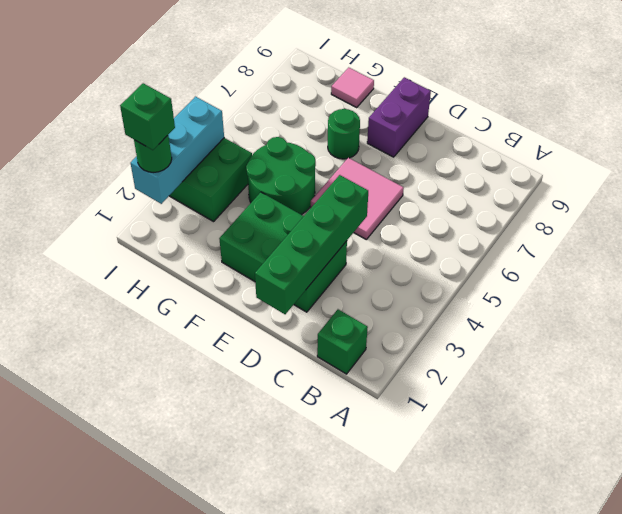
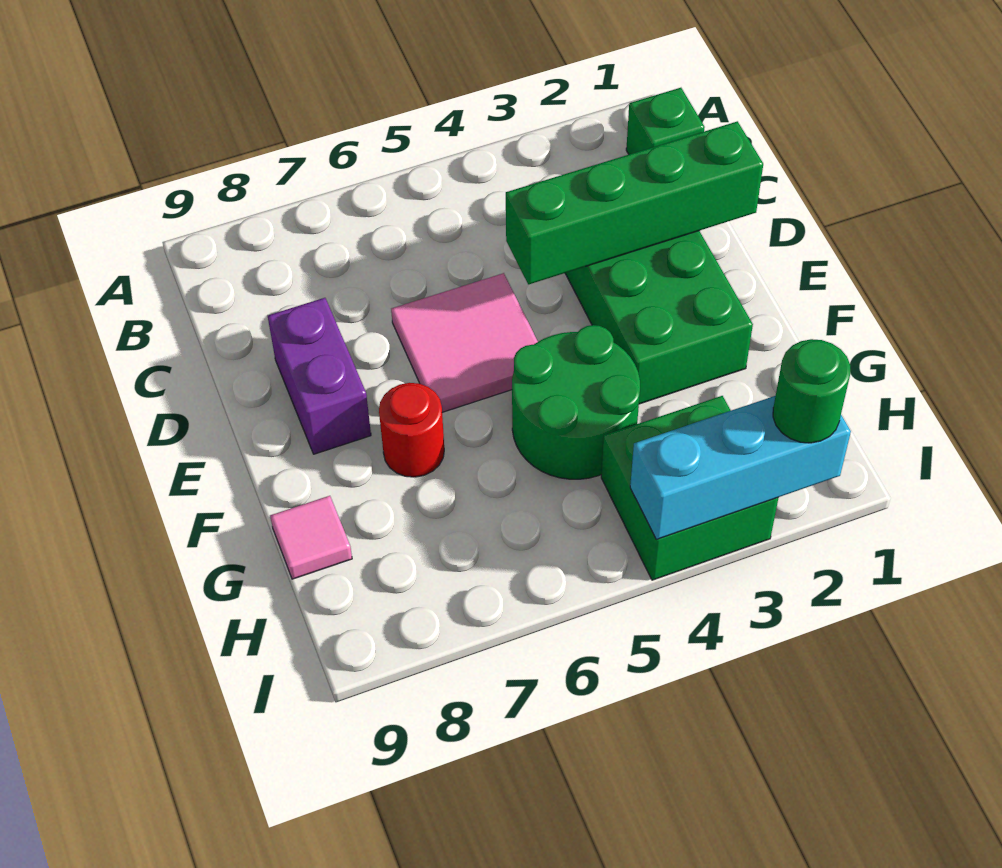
purple 1x2 brick [367,77,431,157] -> purple 1x2 brick turned to [268,298,371,454]
green 1x1 round brick [328,109,360,159] -> red 1x1 round brick [379,383,444,477]
green 1x1 brick [120,83,175,150] -> none

